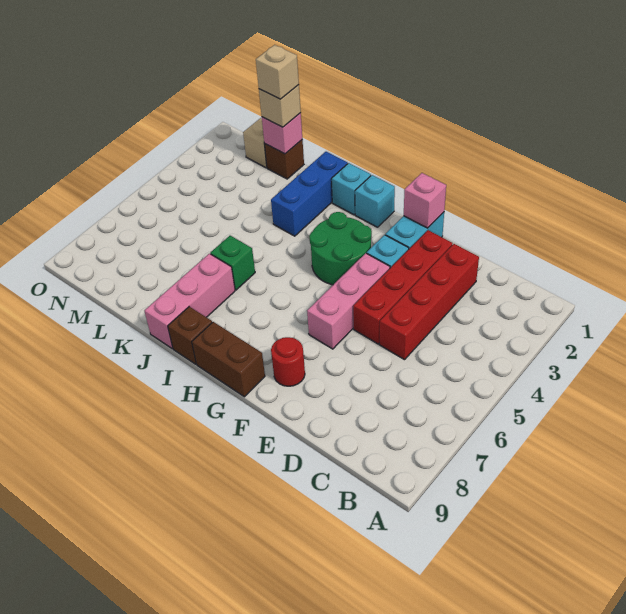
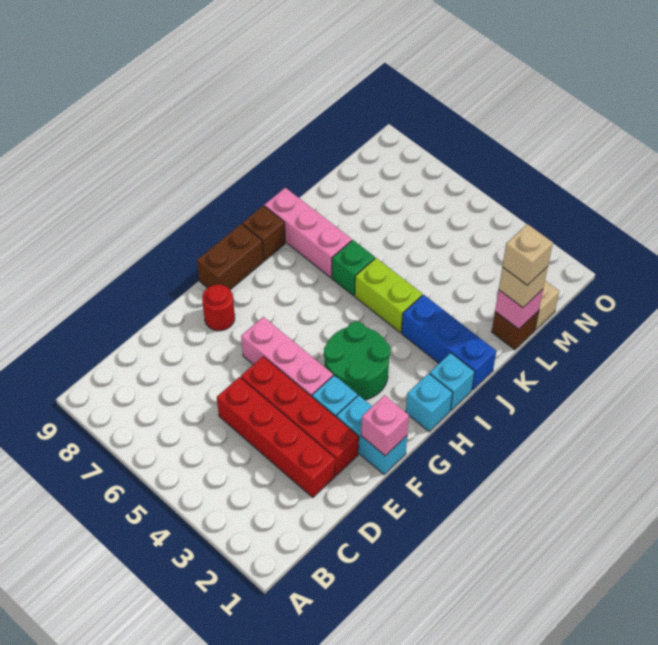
none -> lime 1x2 brick [355,258,422,332]

